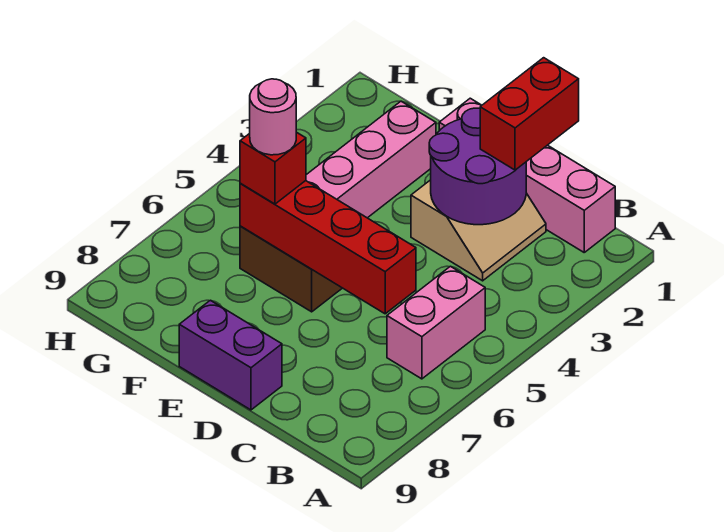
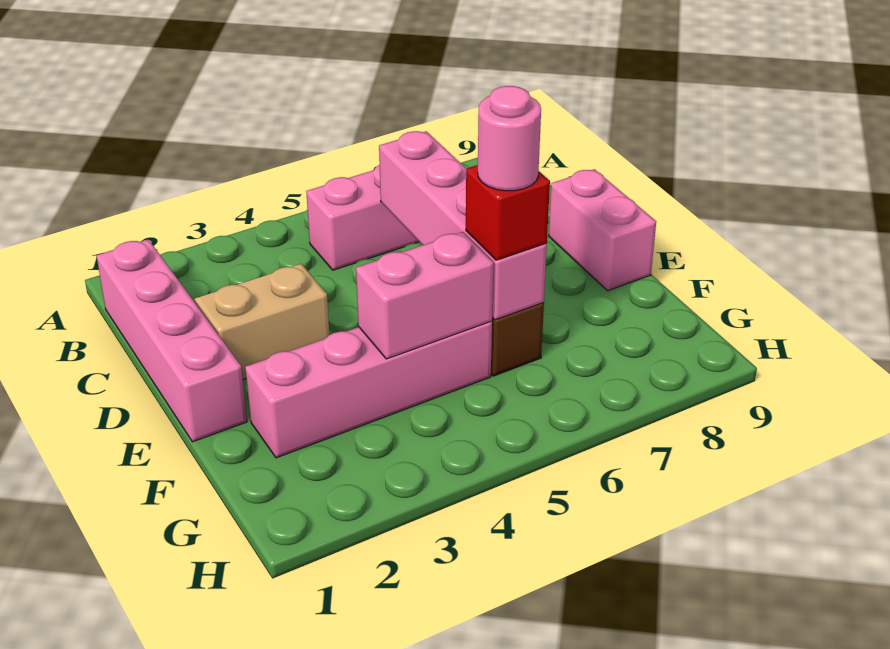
red 1x2 brick [480,58,579,170] -> none
purple 2x2 round brick [429,108,526,225] -> none
red 1x4 brick [240,181,416,314] -> pink 1x4 brick [379,131,547,320]
purple 1x2 brick [179,300,282,410] -> pink 1x2 brick [549,169,656,291]
none -> pink 1x2 brick [356,232,494,359]

